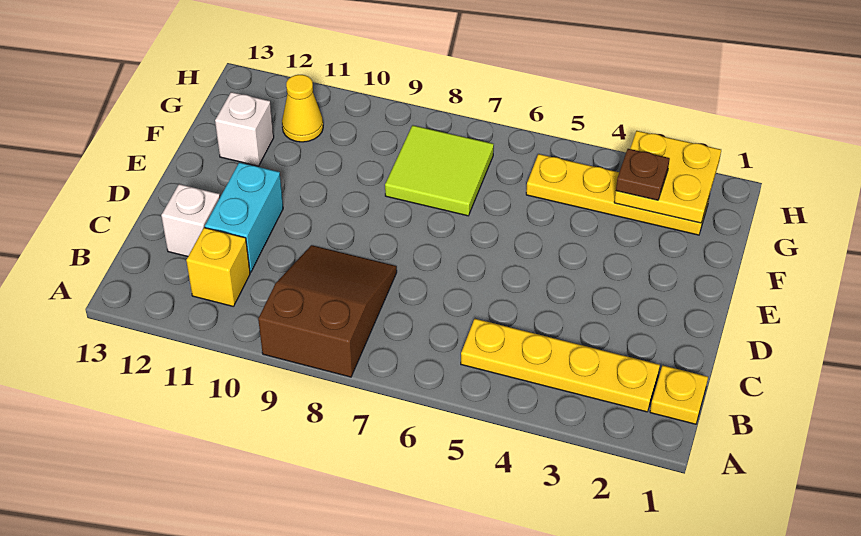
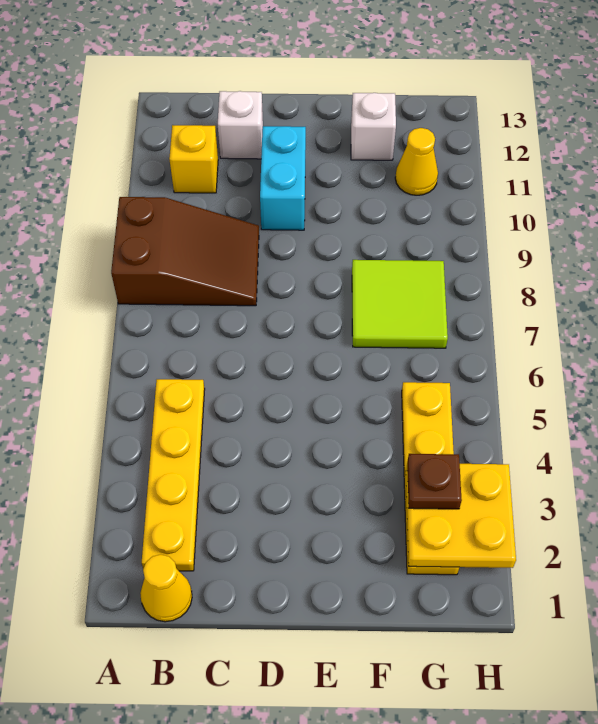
yellow 1x1 plate [650,365,708,424] -> yellow 1x1 cone [140,555,192,622]
cyan 1x2 brick [205,162,283,272] -> cyan 1x2 brick turned to [260,126,306,230]

